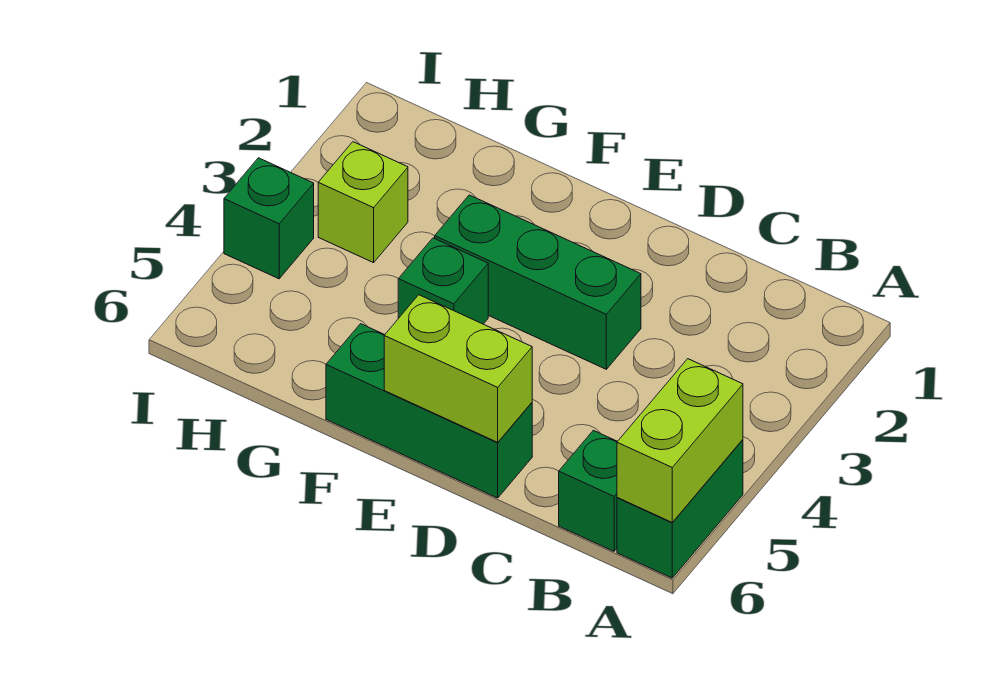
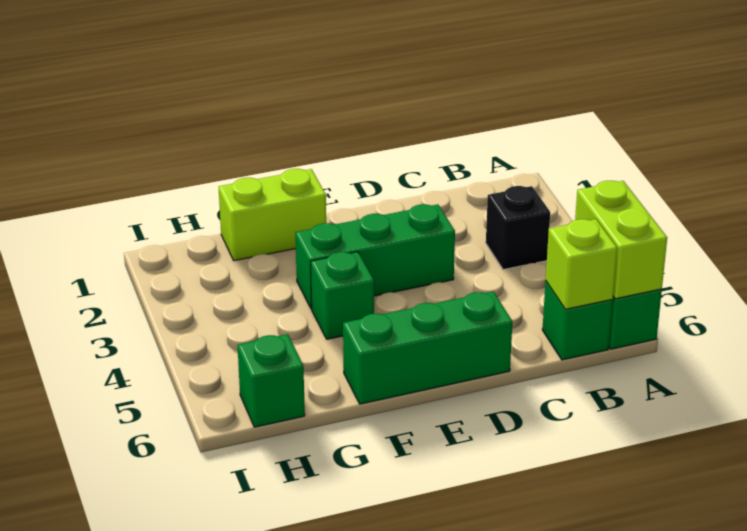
none -> black 1x1 brick [486,186,550,270]
lime 1x2 brick [384,295,532,442] -> lime 1x2 brick moved to [219,169,326,261]
lime 1x1 brick [318,142,408,263] -> lime 1x1 brick moved to [546,219,617,309]
green 1x1 brick [224,158,314,279] -> green 1x1 brick moved to [238,334,305,427]

